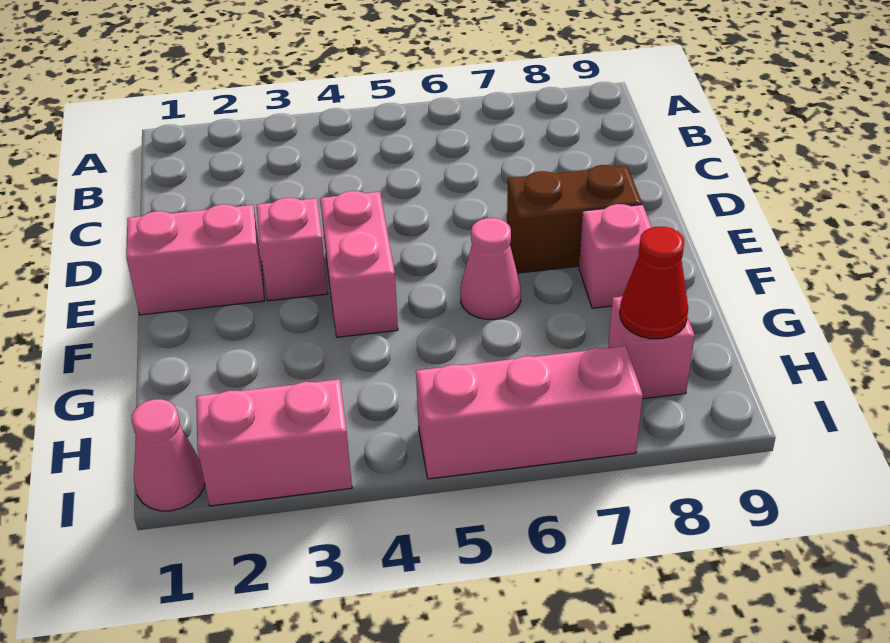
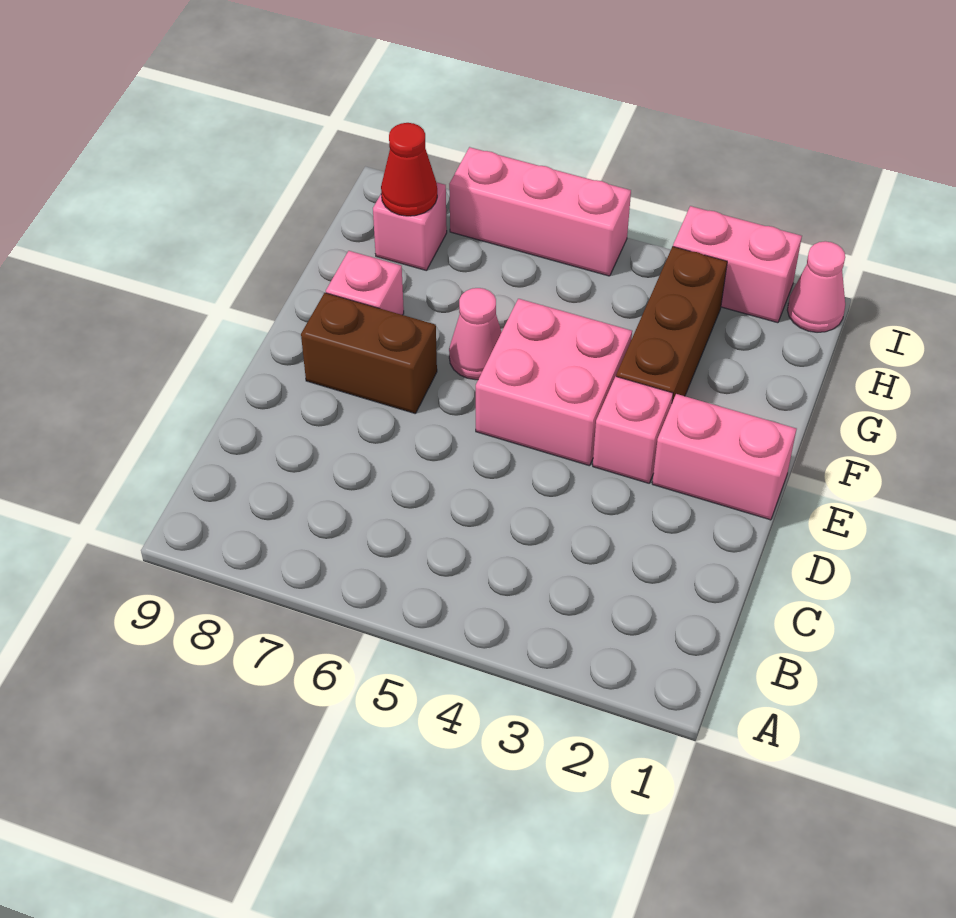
pink 1x2 brick [320,191,398,337] -> pink 2x2 brick [476,299,632,466]
none -> brown 1x3 brick [616,247,727,402]

